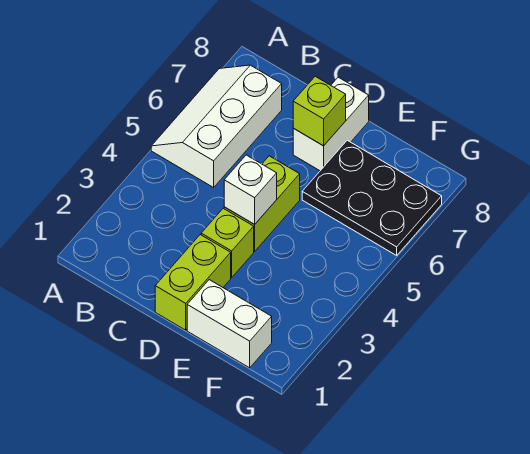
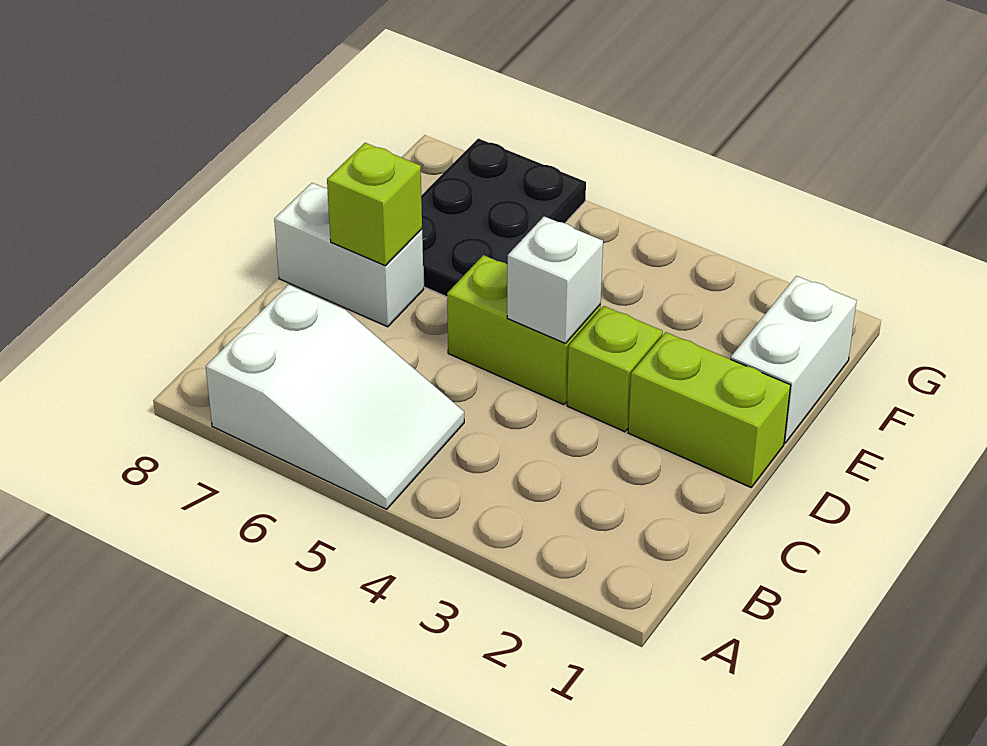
white 2x3 slope [151,65,282,187] -> white 2x3 slope turned to [206,285,464,509]

